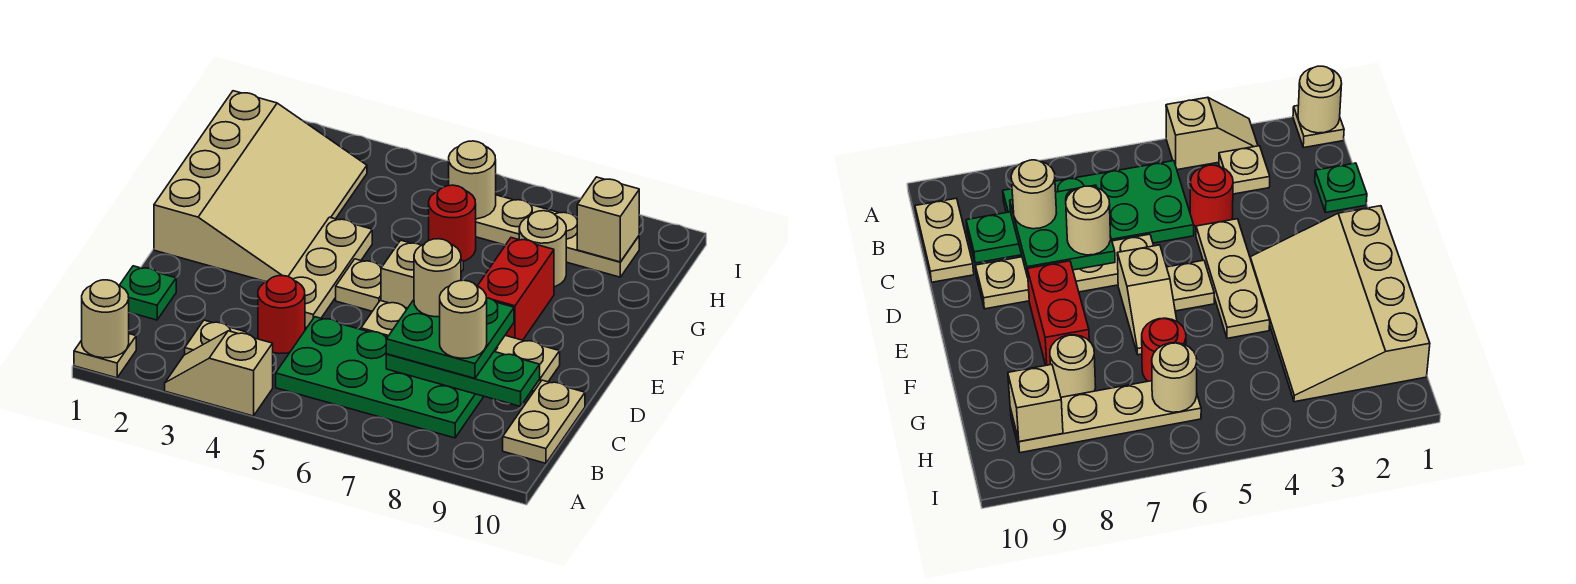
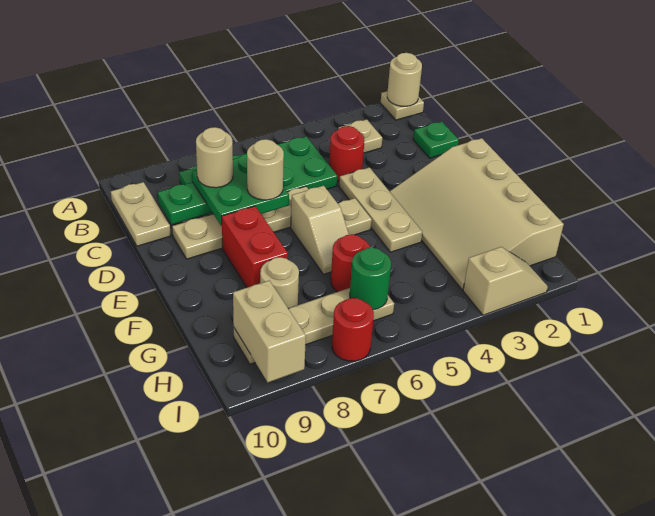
tan 1x2 slope [165,331,273,416] -> tan 1x2 slope moved to [463,247,548,315]
tan 1x1 round brick [449,141,496,219] -> green 1x1 round brick [350,248,391,310]
tan 1x1 brick [577,177,639,262] -> tan 1x2 brick [233,280,306,382]
none -> red 1x1 round brick [332,298,374,361]

